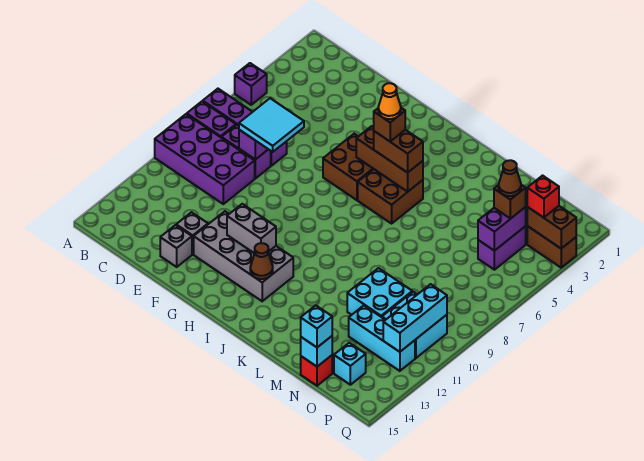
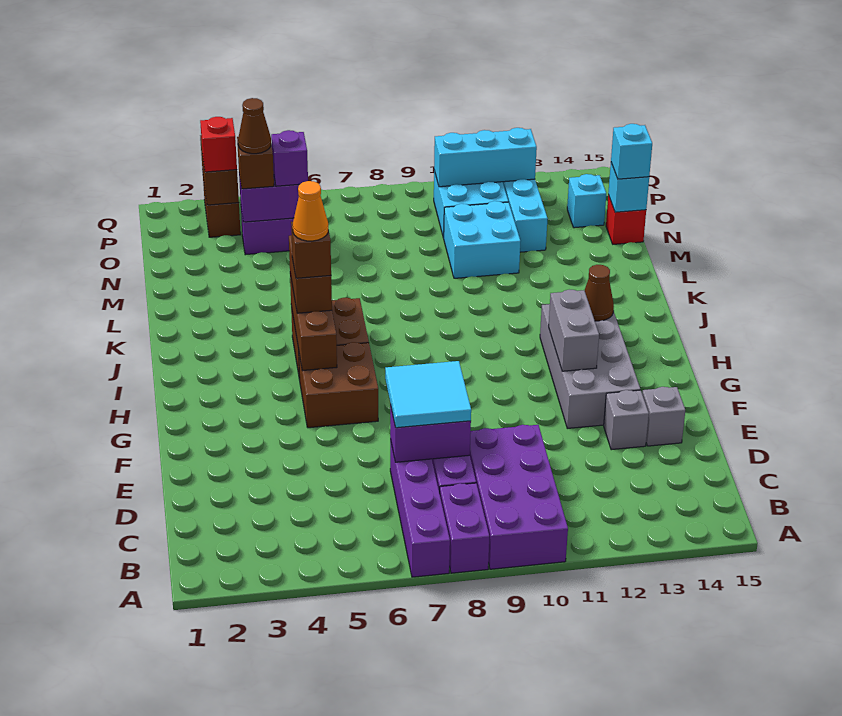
purple 1x1 brick [235,63,267,105] -> purple 1x1 brick moved to [271,130,308,186]

